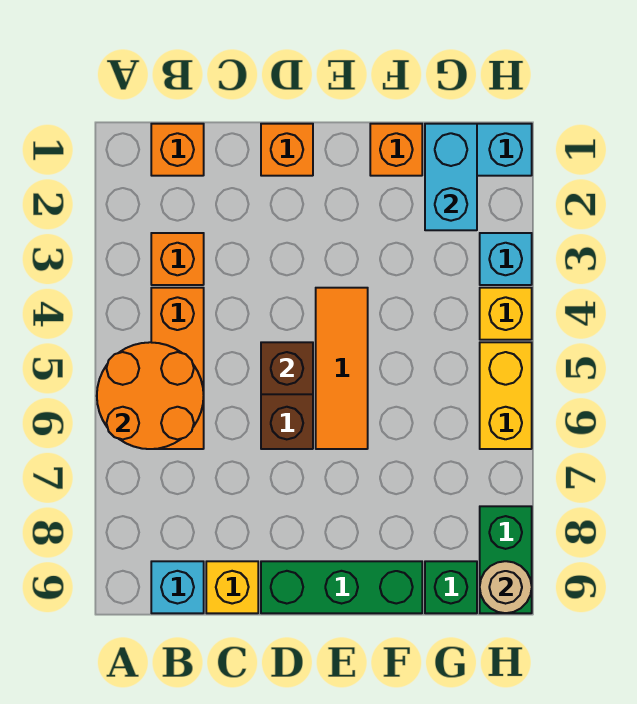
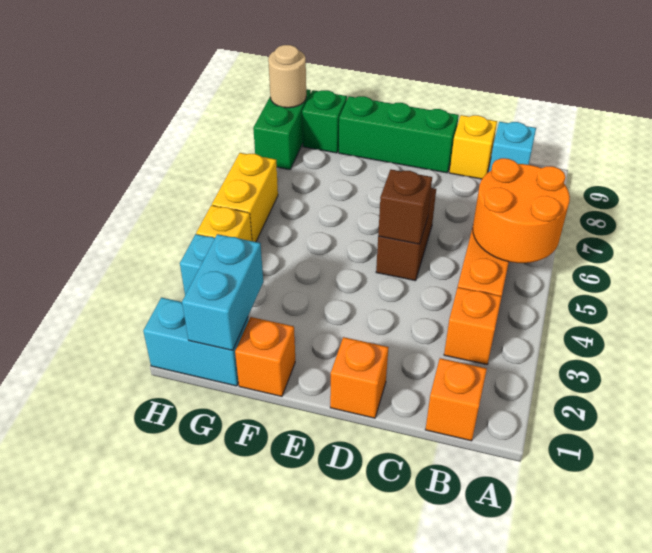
orange 1x3 tile [316,288,368,449] -> none

